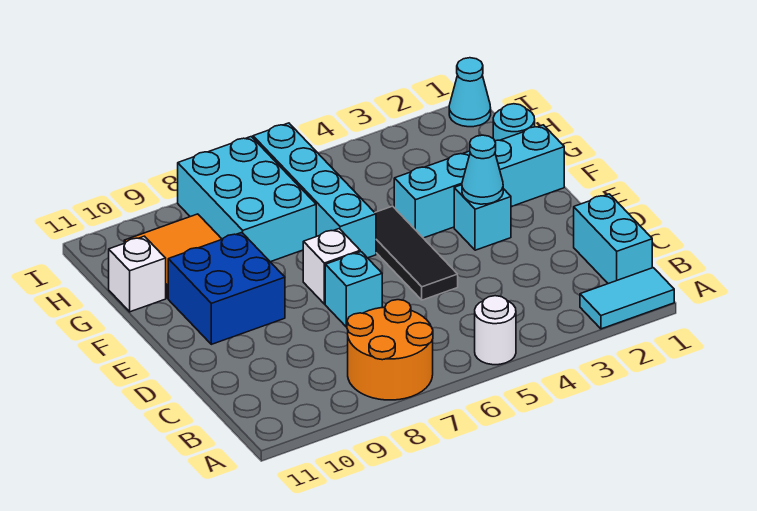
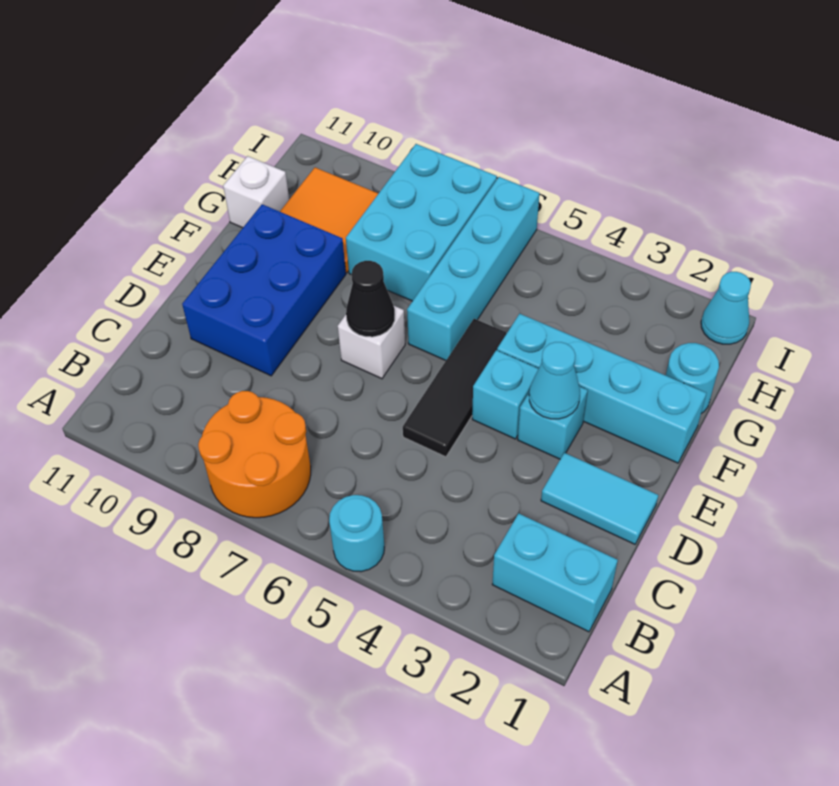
cyan 1x2 tile [580,268,674,329] -> cyan 1x2 tile moved to [541,453,658,544]
white 1x1 round brick [475,296,516,365] -> cyan 1x1 round brick [329,495,384,572]
cyan 1x2 brick [574,194,652,284] -> cyan 1x2 brick turned to [492,514,618,632]
cyan 1x1 brick [325,252,382,327] -> cyan 1x1 brick moved to [472,350,539,439]
none -> black 1x1 cone [346,261,395,337]
blue 2x2 brick [168,232,285,344] -> blue 2x3 brick [182,204,346,376]

